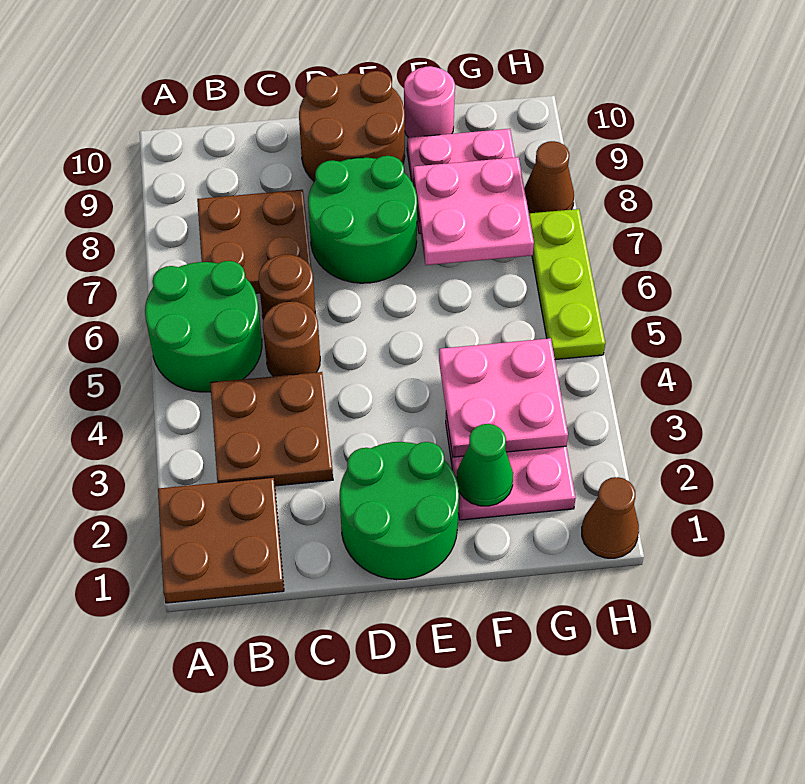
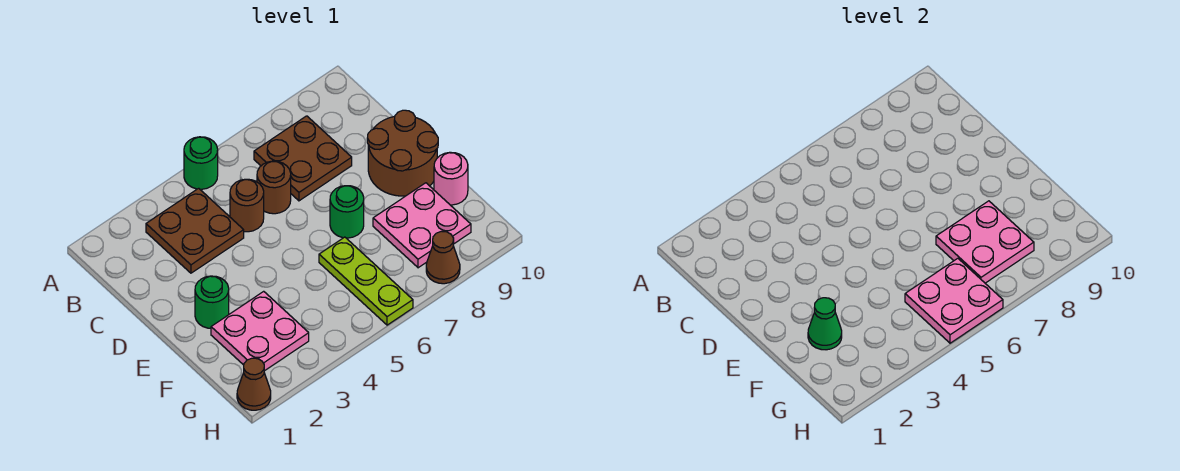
brown 2x2 plate [158,477,284,603] -> none
green 2x2 round brick [145,261,262,392] -> green 1x1 round brick [184,137,218,189]
green 2x2 round brick [340,442,459,580] -> green 1x1 round brick [195,276,229,328]
green 2x2 round brick [308,156,417,283] -> green 1x1 round brick [330,186,364,238]
pink 2x2 plate [439,338,568,457] -> pink 2x2 plate moved to [905,258,1003,343]
lime 1x3 plate [529,209,605,360] -> lime 1x3 plate turned to [319,237,413,325]

